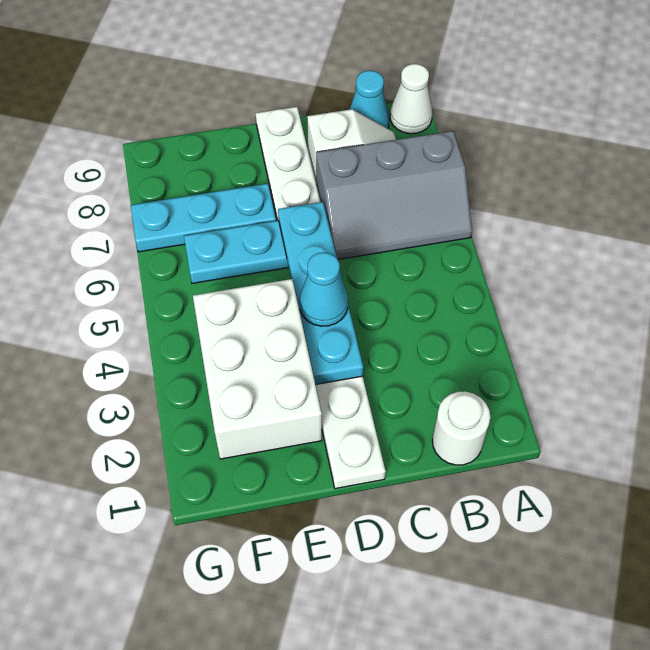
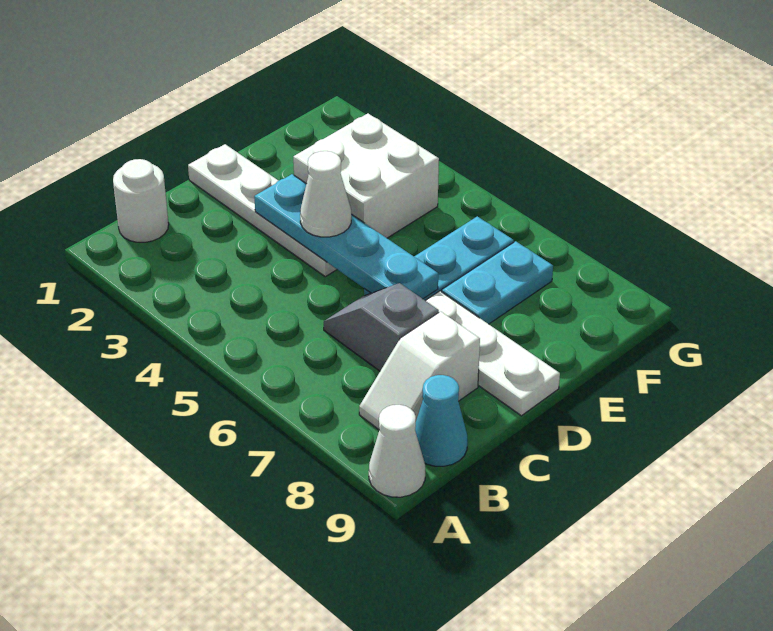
grey 2x3 slope [316,131,472,259] -> grey 1x2 slope [324,283,439,371]
cyan 1x1 cone [299,252,348,326] -> white 1x1 cone [300,151,351,237]
white 2x3 brick [193,279,322,459] -> white 2x2 brick [293,114,439,238]
cyan 1x3 plate [131,184,276,252] -> cyan 1x2 plate [442,241,553,324]

